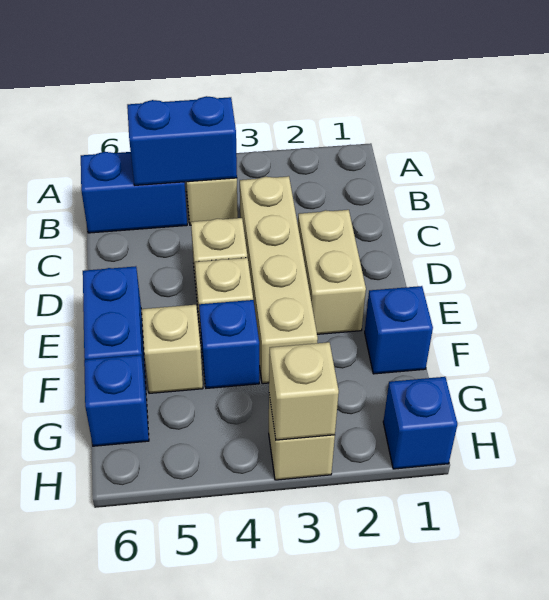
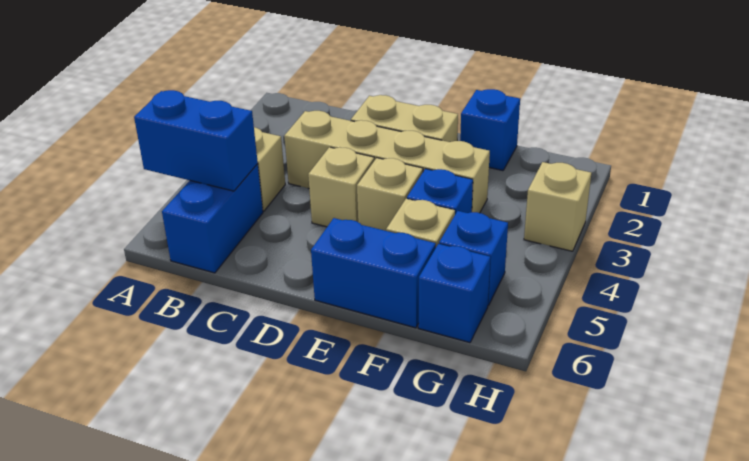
blue 1x2 brick [127,96,237,185] -> blue 1x2 brick turned to [134,90,258,191]
blue 1x1 brick [383,377,457,469] -> blue 1x1 brick moved to [439,211,508,306]
tan 1x1 brick [269,342,339,440] -> none

